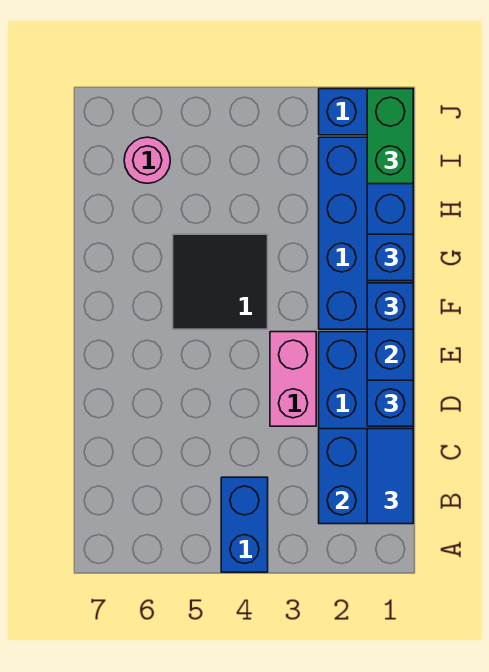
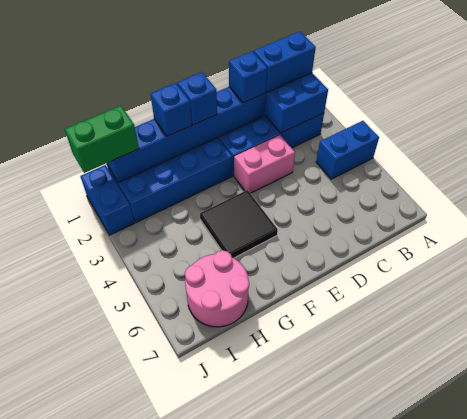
blue 1x2 tile [367,429,413,524] -> blue 1x2 brick [254,32,316,92]
pink 1x1 round brick [124,137,170,183] -> pink 2x2 round brick [185,250,249,327]

